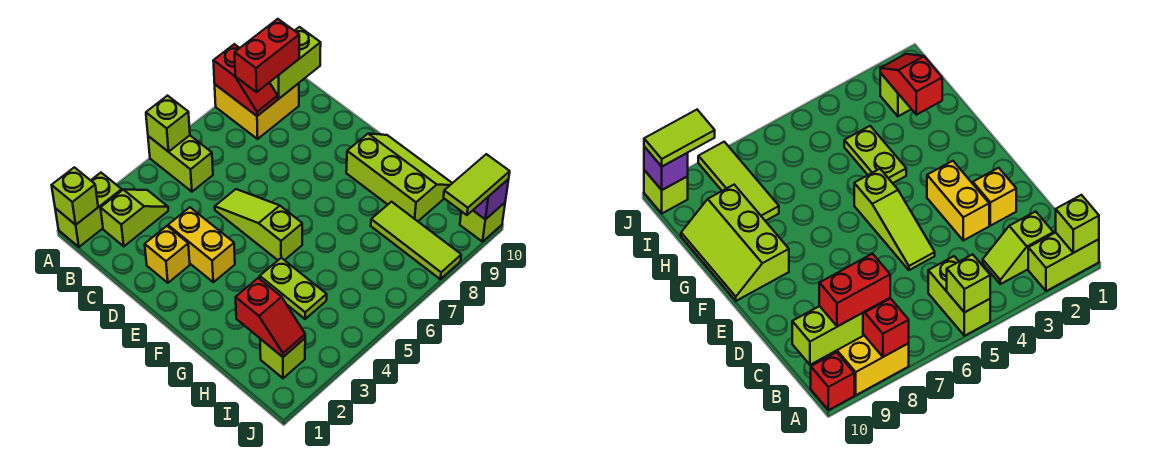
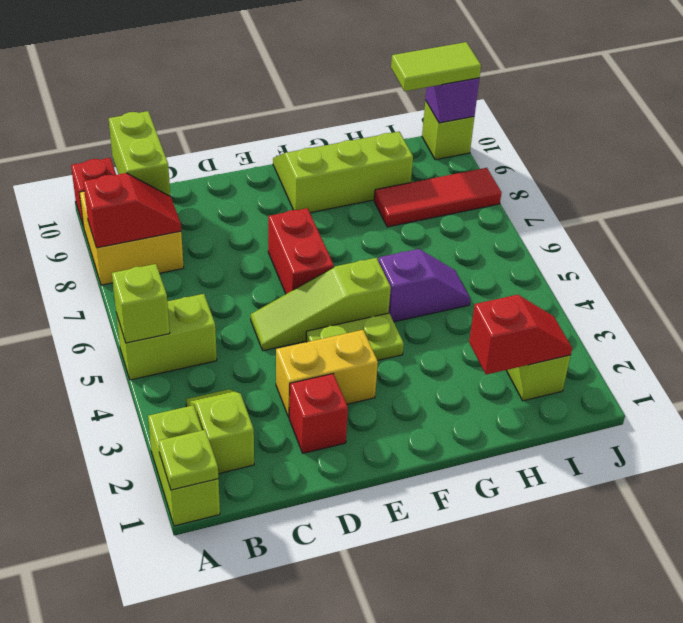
lime 1x1 brick [52,167,98,225] -> lime 1x1 plate [158,430,218,490]
red 1x2 brick [235,19,299,92] -> red 1x2 brick moved to [268,208,334,294]
yellow 1x1 brick [145,226,190,283] -> red 1x1 brick [289,374,348,453]
lime 1x2 plate [260,258,327,319] -> lime 1x2 plate moved to [306,313,404,361]
none -> purple 1x2 slope [378,249,470,322]
lime 1x3 tile [371,202,461,279] -> red 1x3 tile [374,168,502,227]
lime 1x2 tile [444,154,510,215] -> lime 1x2 tile turned to [391,42,481,91]

